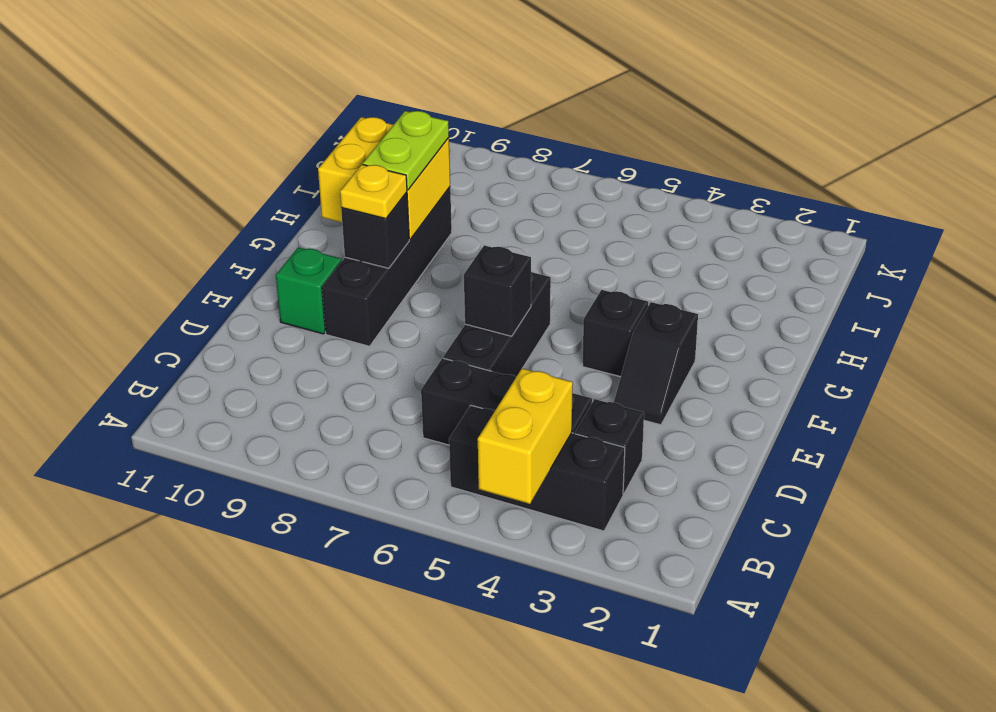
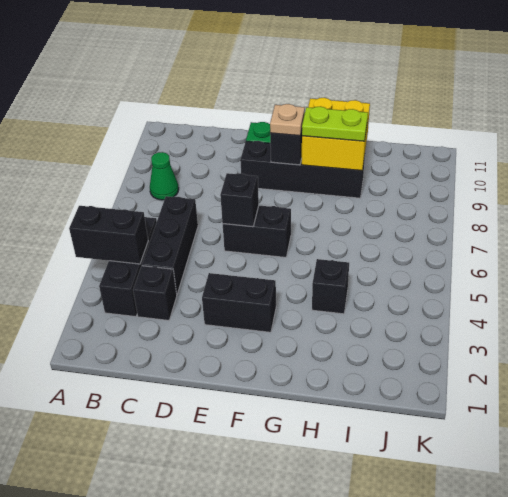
yellow 1x2 brick [478,368,573,504] -> black 1x2 brick [69,206,148,264]
none -> green 1x1 cone [150,152,179,200]
black 1x3 brick [443,272,551,377] -> black 1x2 brick [223,206,291,257]
black 1x2 slope [614,302,698,425] -> black 1x2 brick [202,273,276,332]
black 1x1 brick [583,290,648,377] -> black 1x1 brick moved to [312,259,349,314]
yellow 1x1 plate [340,165,407,219] -> tan 1x1 plate [270,104,305,136]

